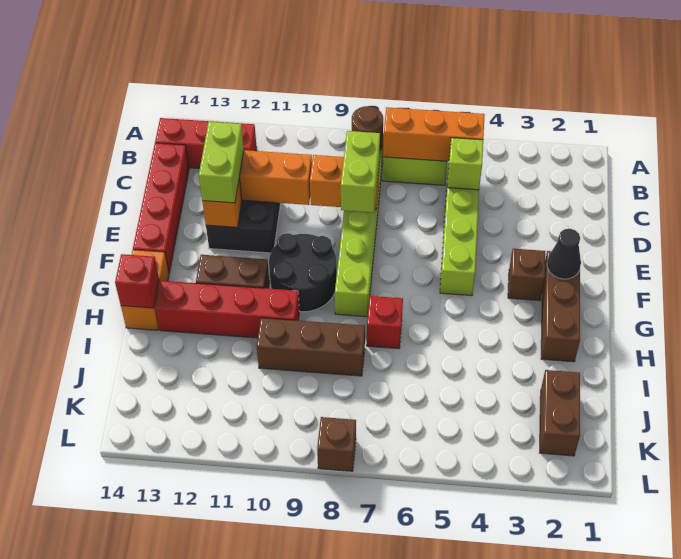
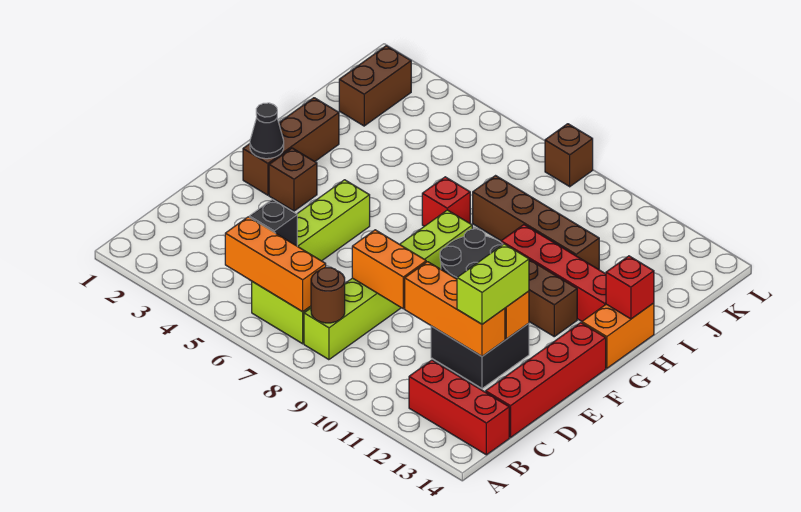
lime 1x1 brick [447,138,483,190] -> black 1x1 brick [249,199,297,246]
lime 1x2 brick [341,131,380,213] -> none
brown 1x3 brick [257,318,365,376] -> brown 1x4 brick [473,176,599,270]

